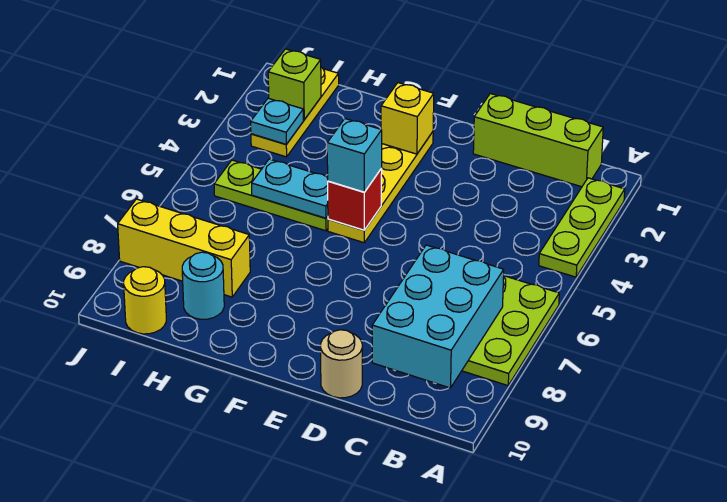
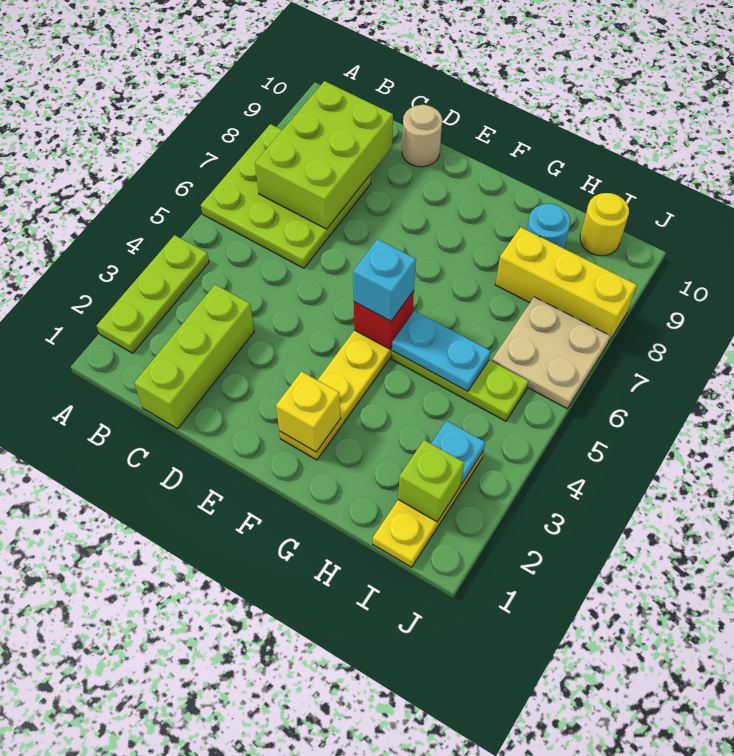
lime 1x3 brick [473,93,603,187] -> lime 1x3 brick turned to [134,285,254,429]
cyan 2x3 brick [372,245,504,388] -> lime 2x3 brick [255,81,393,229]
none -> tan 2x2 plate [492,297,610,409]

